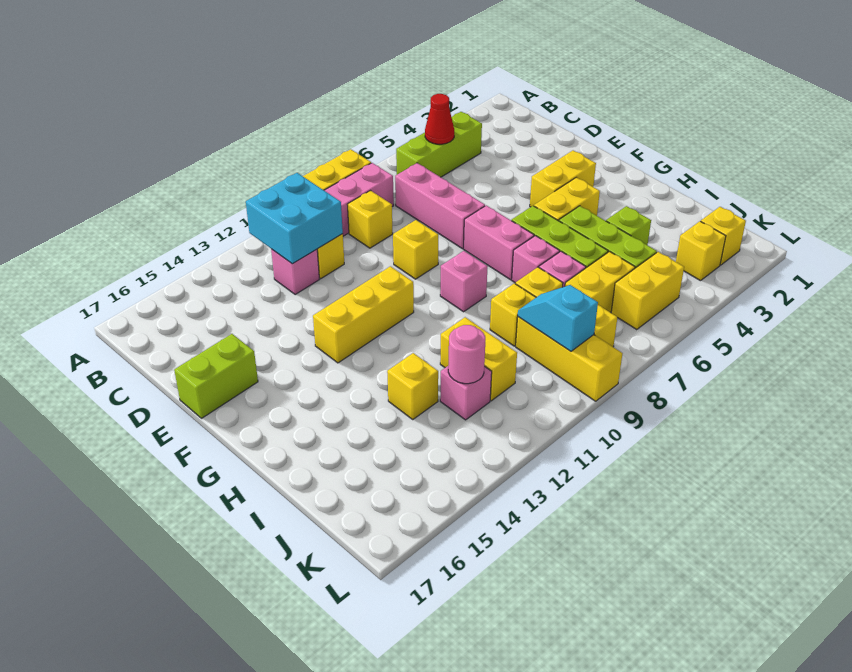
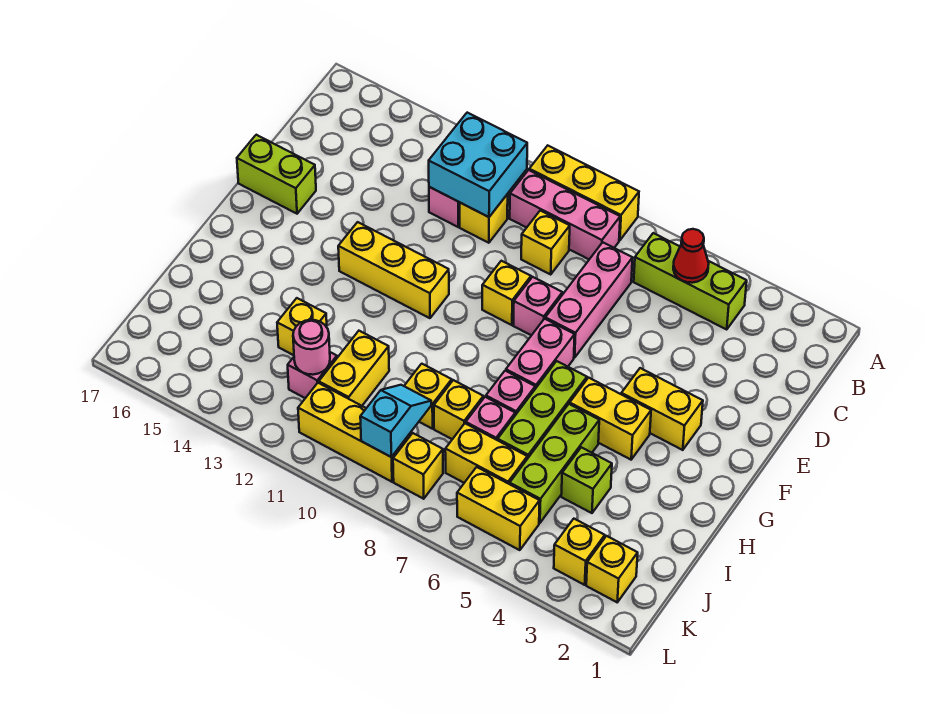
pink 1x1 brick [440,251,488,312] -> pink 1x1 brick moved to [513,277,562,335]
yellow 1x3 brick [516,317,622,401] -> yellow 1x3 brick turned to [298,383,411,482]

